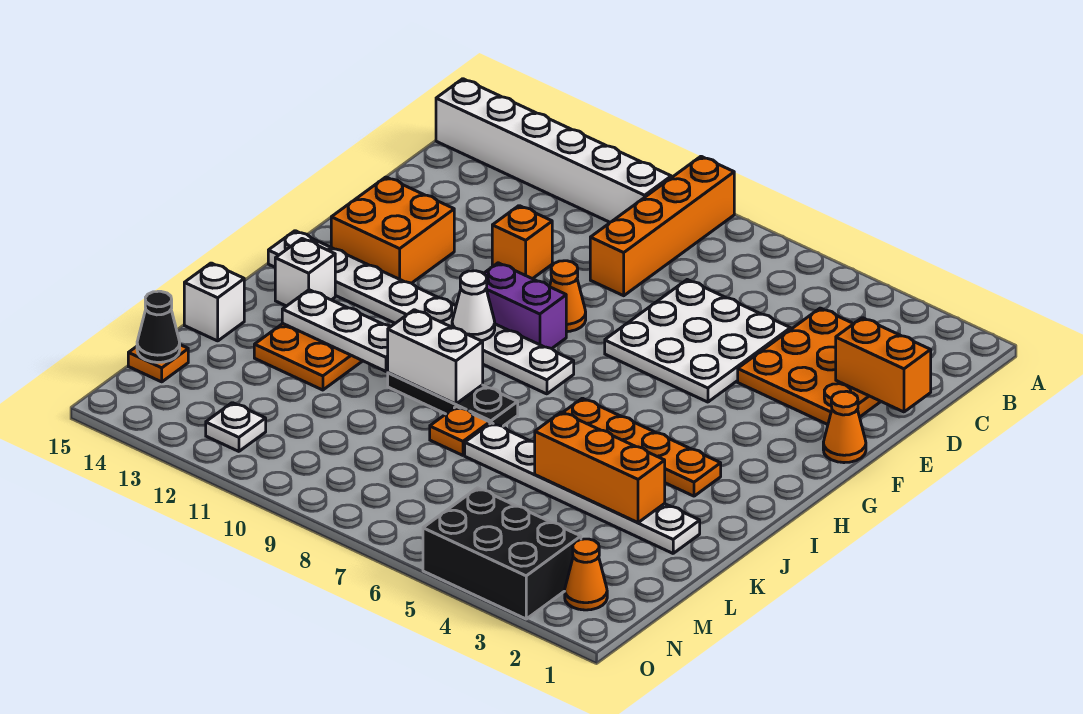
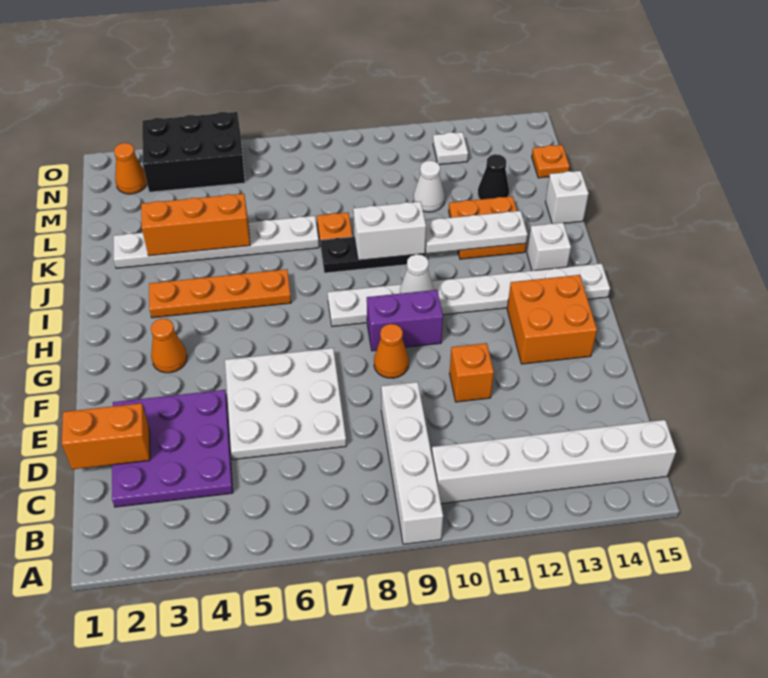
orange 1x4 brick [590,156,734,296] -> white 1x4 brick [381,382,443,544]
orange 3x3 plate [738,308,881,425] -> purple 3x3 plate [112,390,233,507]
orange 1x1 cone [823,391,866,463] -> orange 1x1 cone moved to [151,319,187,373]
none -> white 1x1 cone [413,161,445,212]
black 1x1 cone [137,291,180,362] -> black 1x1 cone moved to [478,154,509,199]

